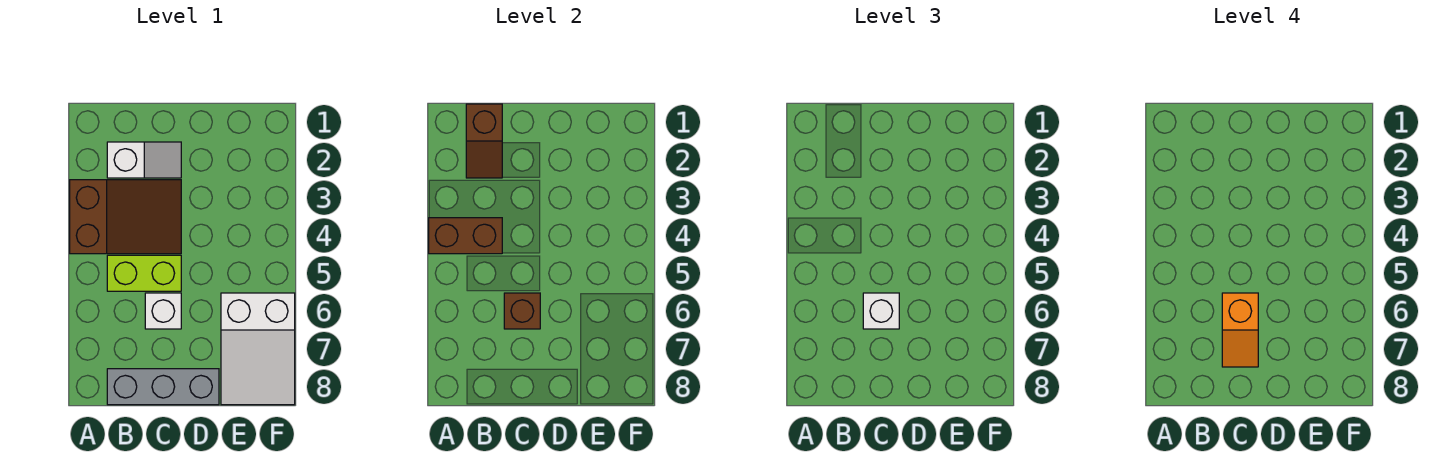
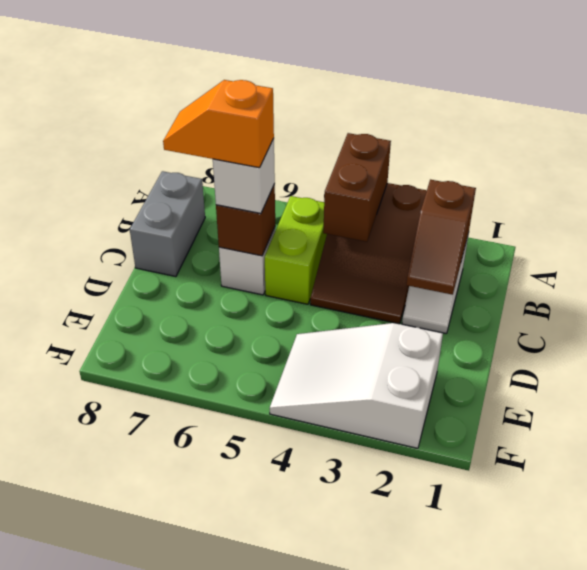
brown 1x2 slope [466,104,502,178] -> brown 1x2 slope turned to [406,180,476,295]
grey 1x3 brick [107,369,219,405] -> grey 1x2 brick [130,171,205,277]
white 2x3 slope [221,293,295,405] -> white 2x3 slope moved to [270,323,443,448]

